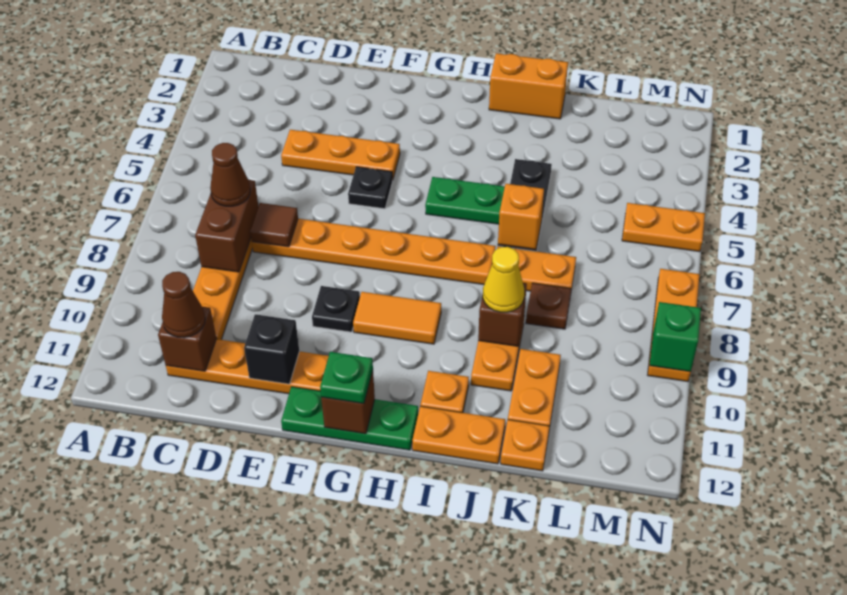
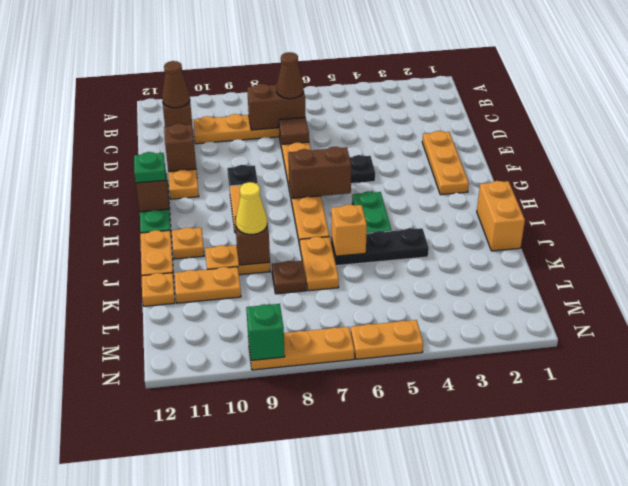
orange 1x3 plate [281,130,400,180] -> orange 1x3 plate moved to [422,131,469,195]
black 1x1 brick [244,314,299,384] -> brown 1x1 brick [164,124,196,172]
none -> brown 1x2 brick [288,147,351,198]
orange 1x2 plate [622,203,705,252] -> orange 1x2 plate turned to [351,320,423,359]

